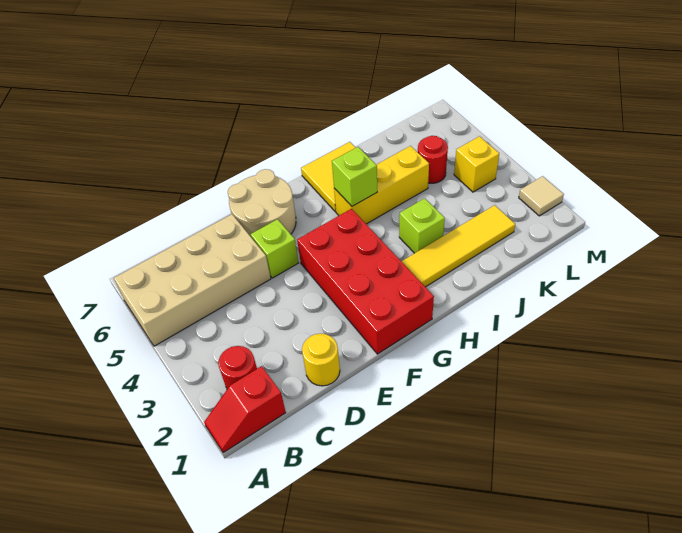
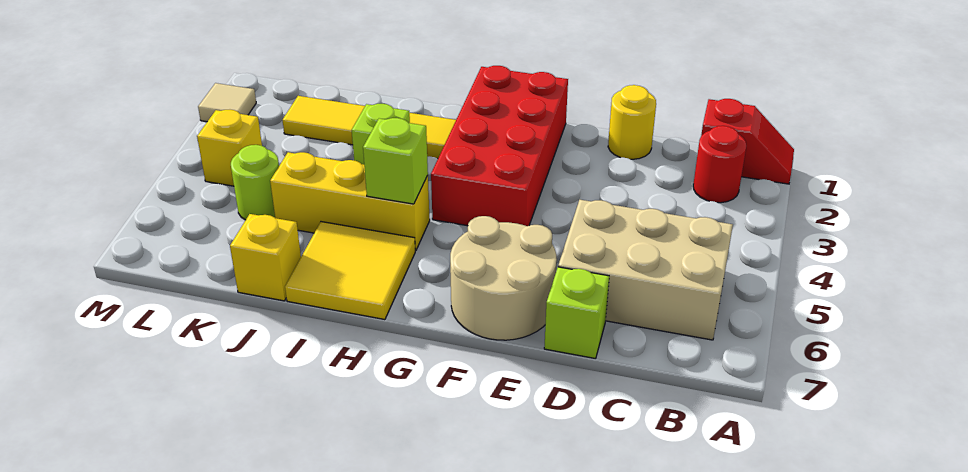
tan 2x4 brick [114,214,271,346] -> tan 2x3 brick [558,200,733,340]
lime 1x1 brick [251,219,298,278] -> lime 1x1 brick moved to [544,267,609,359]
none -> yellow 1x1 brick [230,214,301,301]
red 1x1 round brick [418,136,448,183] -> lime 1x1 round brick [231,145,279,220]

